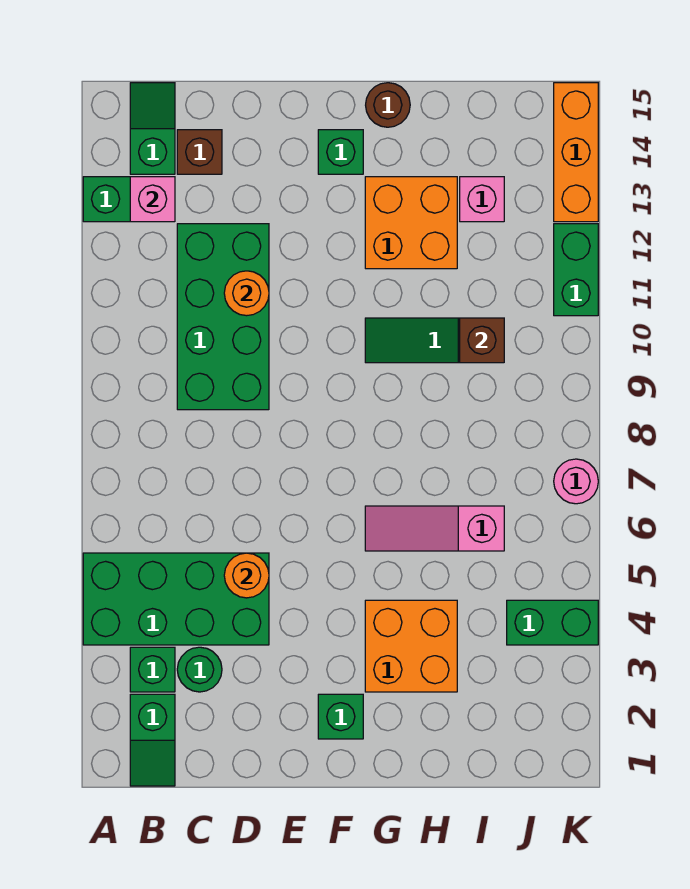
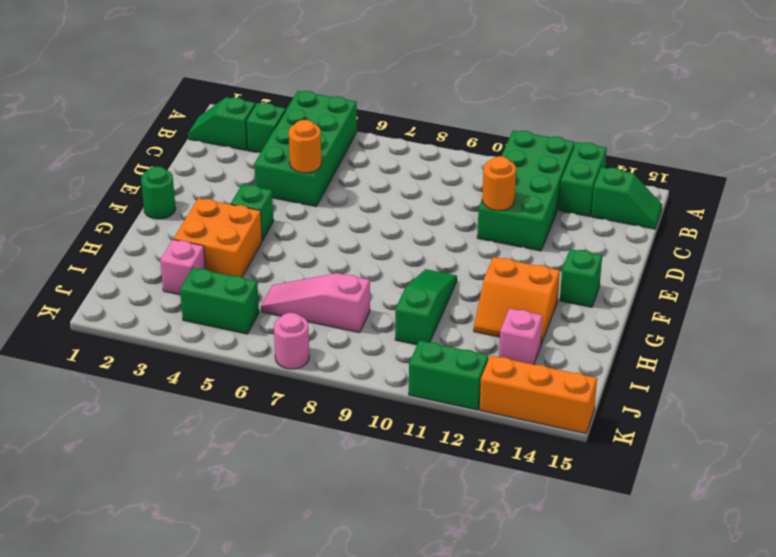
pink 1x1 brick [130,177,175,222] -> pink 1x1 brick moved to [160,240,205,295]
green 1x1 round brick [177,647,222,692] -> green 1x1 round brick moved to [141,167,176,219]
green 2x4 brick [177,224,269,410] -> green 2x4 brick turned to [477,130,575,251]
brown 1x1 brick [177,130,222,174] -> none
green 1x1 brick [318,694,363,739] -> green 1x1 brick moved to [231,184,274,241]
pink 1x3 slope [365,506,504,551] -> pink 1x3 slope turned to [261,273,370,333]
orange 2x2 brick [365,177,457,269] -> orange 2x2 slope [474,257,560,344]
brown 1x1 round brick [366,83,410,127] -> none
brown 1x1 brick [460,318,504,363] -> none
green 1x2 brick [507,600,598,645] -> green 1x2 brick turned to [180,268,259,334]

